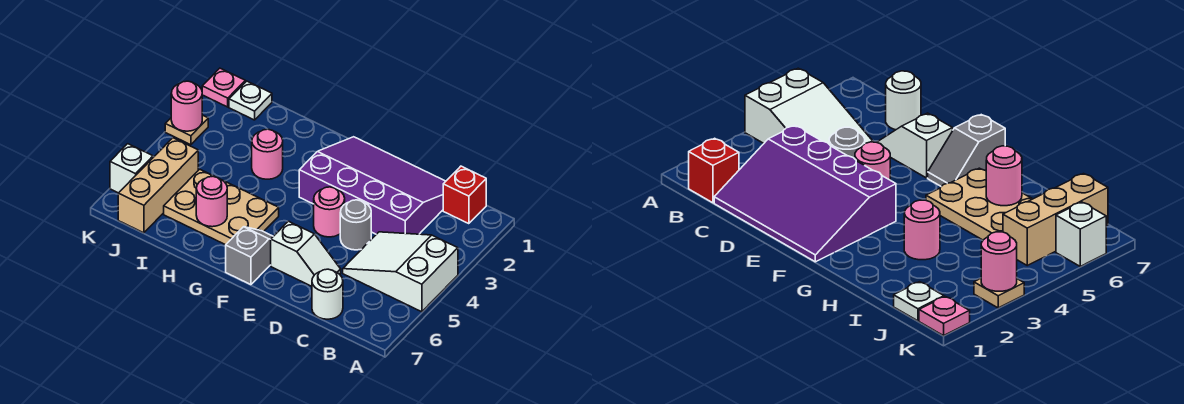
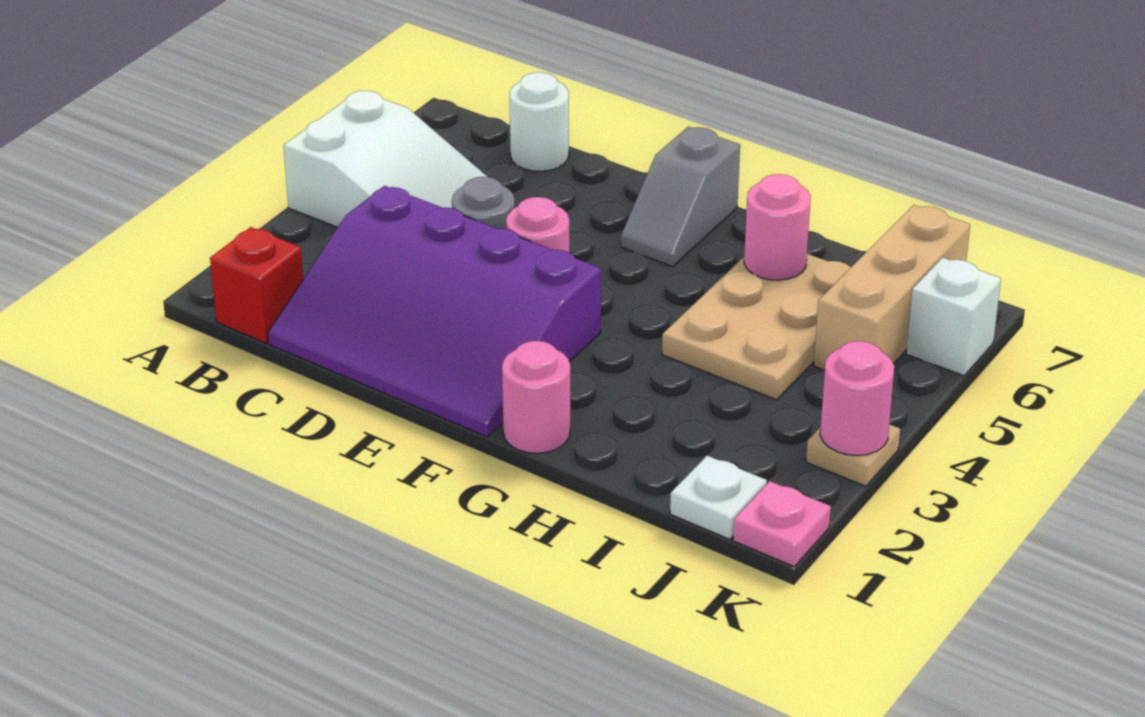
white 1x2 slope [271,221,341,286] -> none
tan 2x3 plate [164,169,279,245] -> tan 2x3 plate turned to [662,254,851,400]
pink 1x1 round brick [252,129,283,179] -> pink 1x1 round brick moved to [502,341,570,453]

